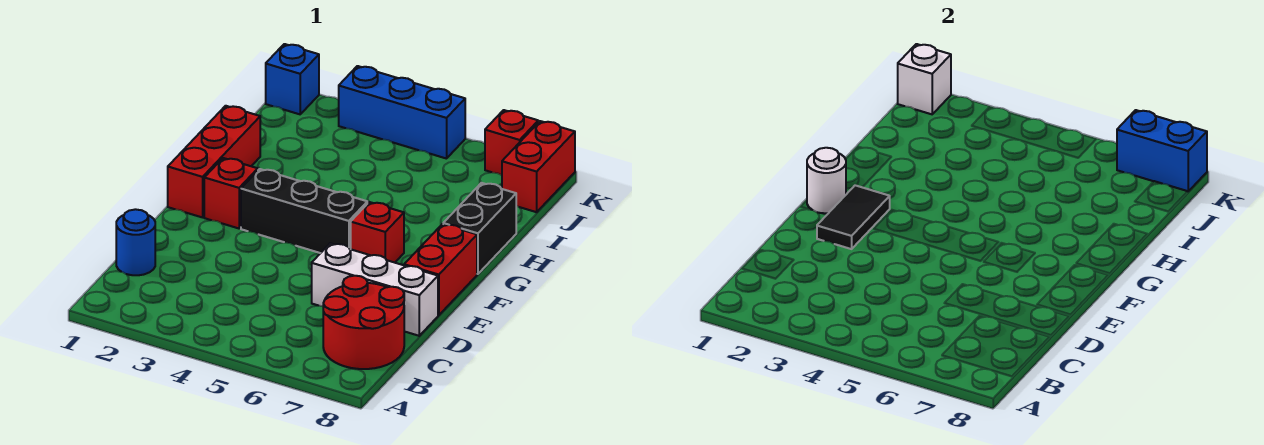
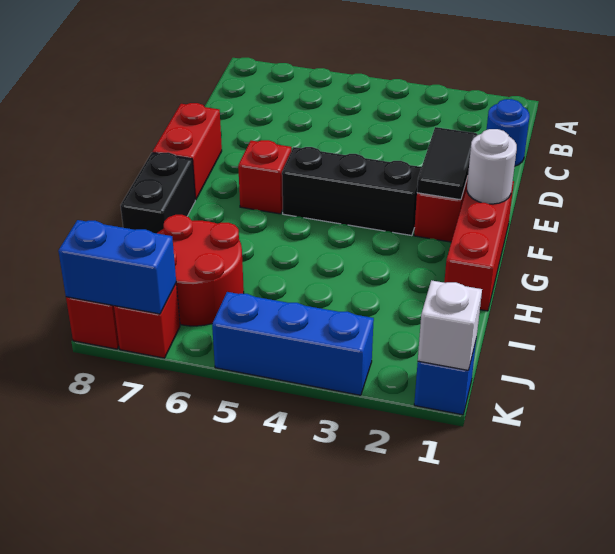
red 2x2 round brick [323,276,404,369] -> red 2x2 round brick moved to [157,215,244,326]
white 1x3 brick [312,243,438,336] -> none

